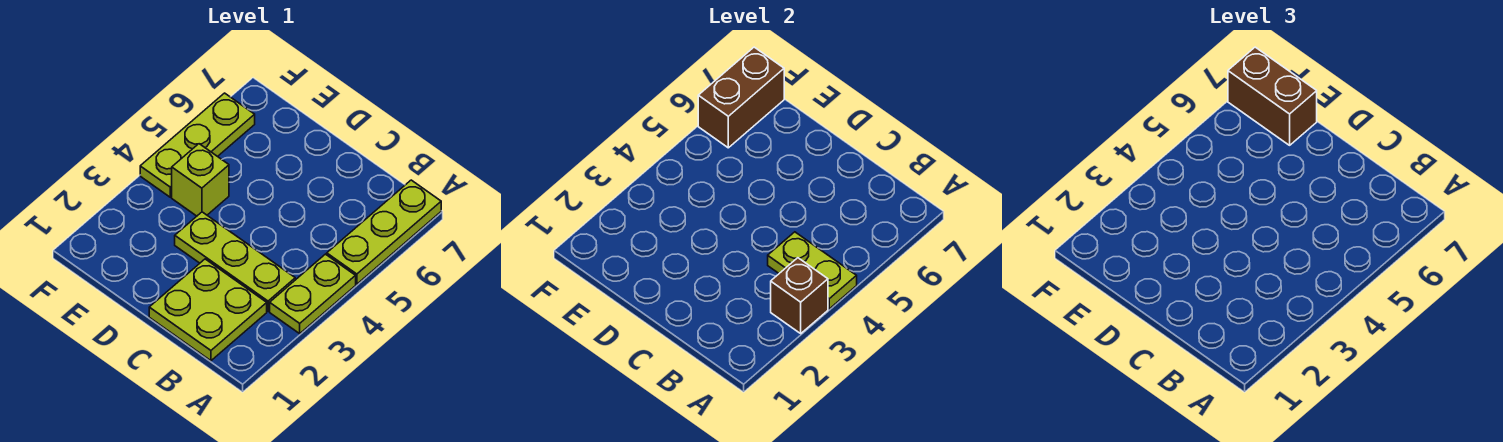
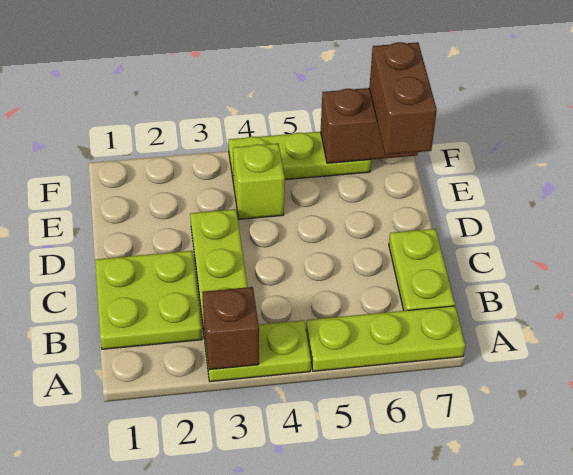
lime 1x2 plate [768,232,857,309] -> lime 1x2 plate moved to [389,229,455,311]

